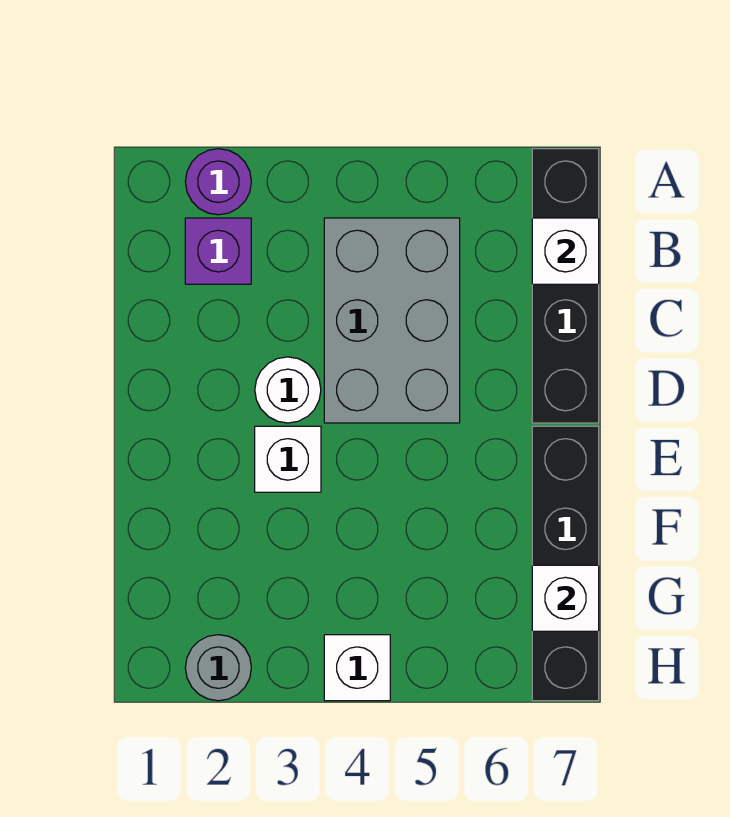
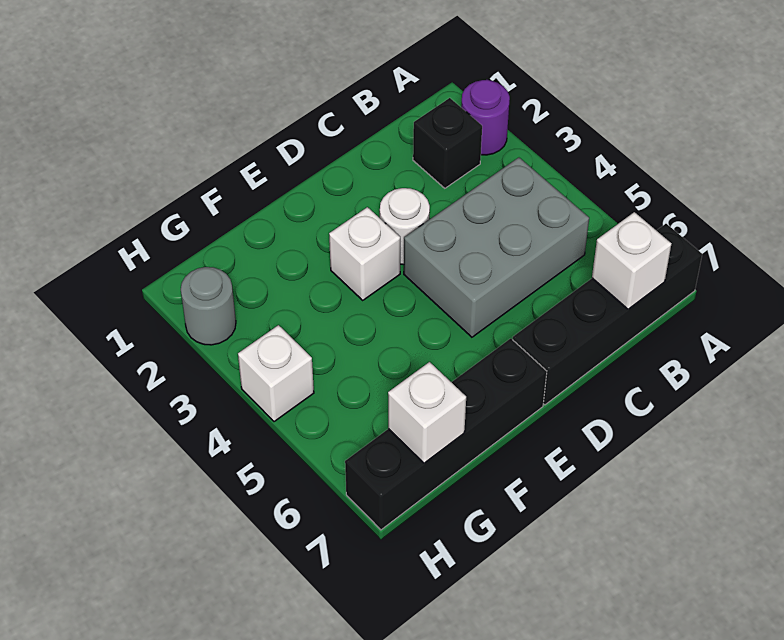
purple 1x1 brick [185,218,251,284] -> black 1x1 brick [413,98,482,188]

